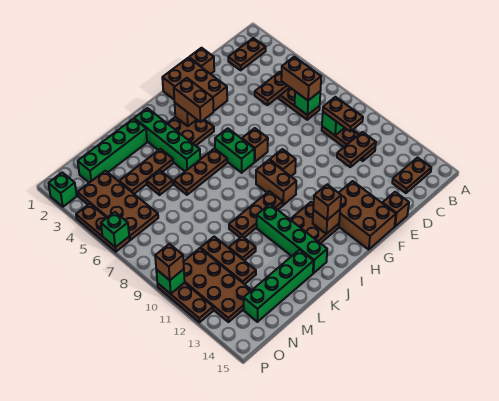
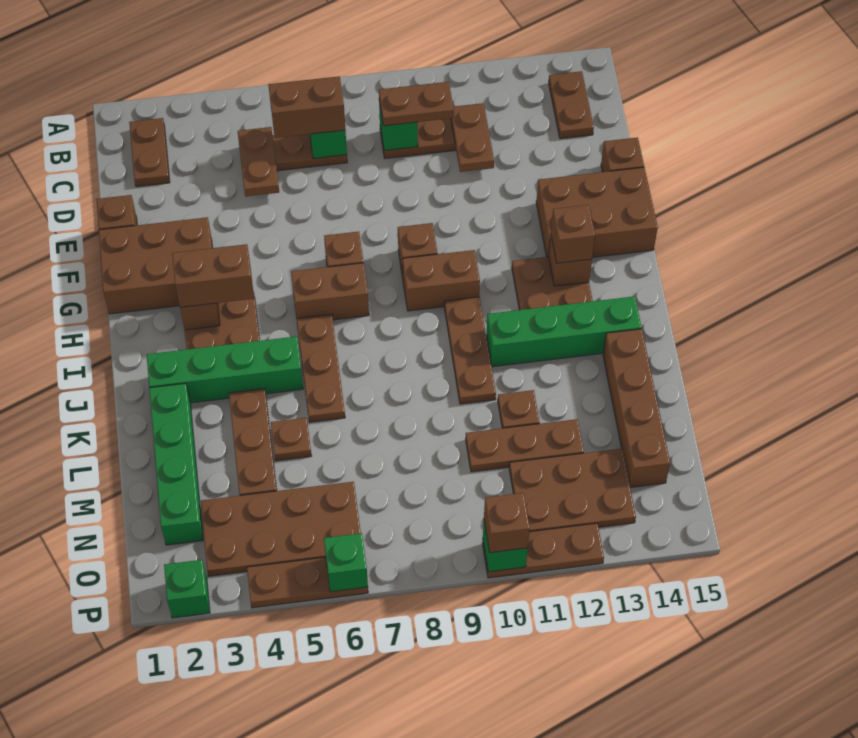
green 1x2 brick [215,128,254,173] -> brown 1x2 brick [291,263,369,320]
green 1x4 brick [244,250,314,322] -> brown 1x4 brick [603,329,670,488]
brown 2x4 plate [183,248,252,322] -> brown 2x3 plate [509,449,636,532]

